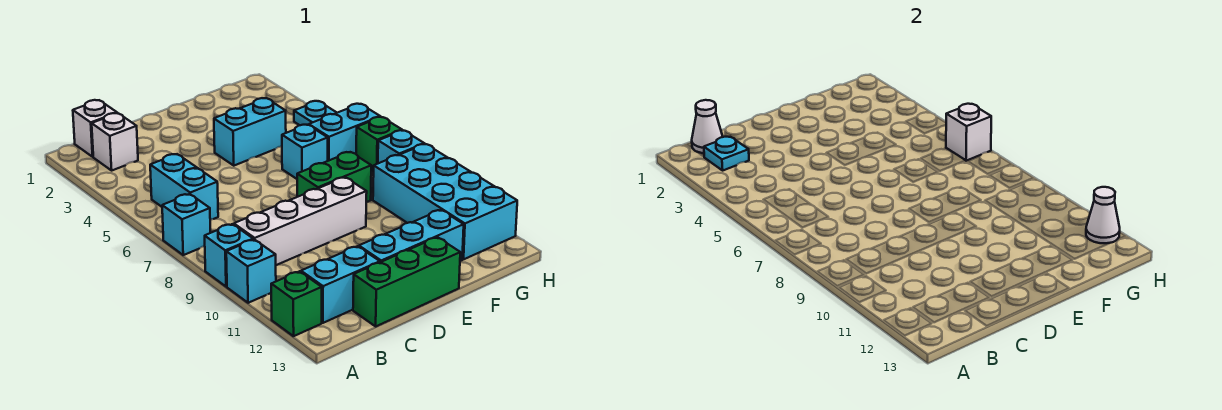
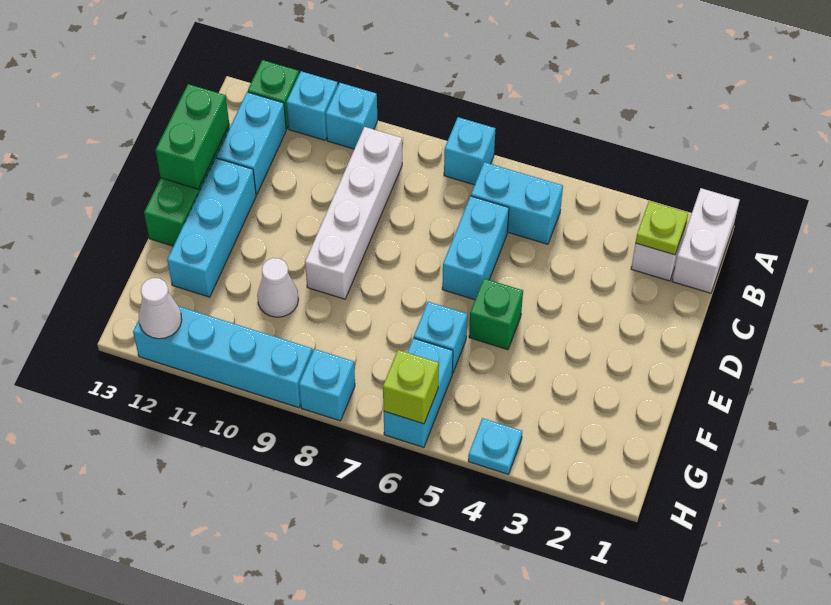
cyan 1x1 brick [205,224,253,287] -> cyan 1x1 brick moved to [286,71,338,140]
white 1x1 brick [73,100,117,157] -> white 1x2 brick [672,188,740,293]
white 1x1 cone [692,100,723,153] -> white 1x1 cone moved to [257,258,299,317]
cyan 1x1 plate [704,137,749,170] -> lime 1x1 plate [636,201,688,255]
cyan 1x2 brick [214,98,286,166] -> cyan 1x2 brick moved to [442,196,509,300]
green 1x2 brick [297,152,371,202] -> green 1x2 brick moved to [156,84,229,189]
cyan 2x4 brick [373,144,517,259] -> cyan 1x4 brick [133,306,312,408]
white 1x1 brick [946,104,991,161] -> lime 1x1 brick [383,350,439,424]
green 1x1 brick [356,117,402,173] -> green 1x1 brick moved to [469,279,523,350]

